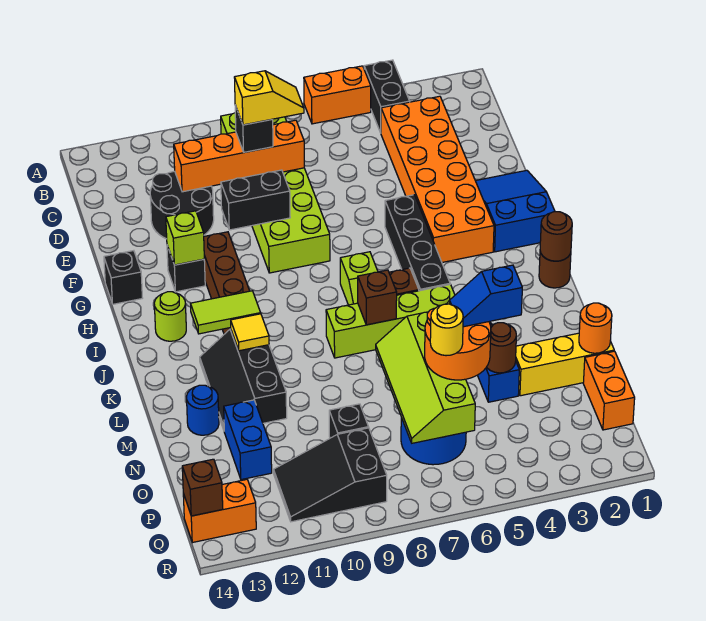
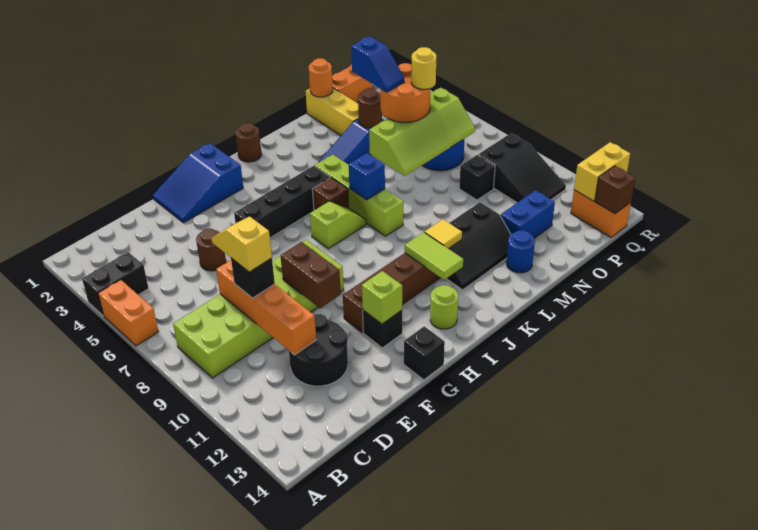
orange 2x6 brick [381,96,494,262] -> none
black 1x2 brick [221,170,290,230] -> brown 1x2 brick [281,242,341,308]
brown 1x1 round brick [540,212,572,261] -> brown 1x1 round brick moved to [196,229,226,271]
brown 1x1 brick [358,270,397,325] -> blue 1x1 brick [349,153,385,200]
none -> yellow 1x2 brick [574,142,630,201]

